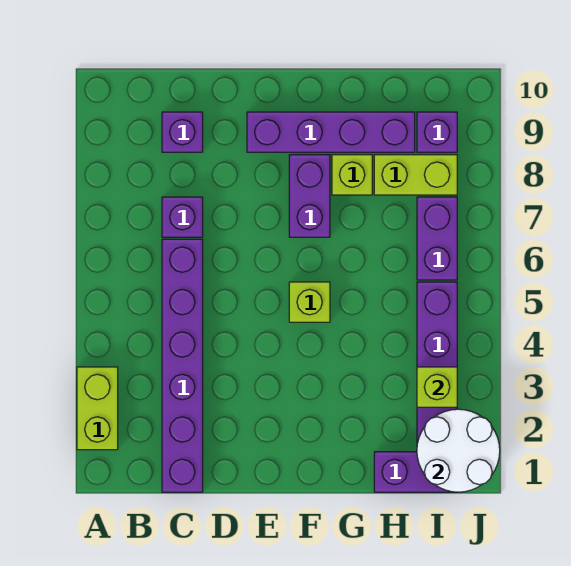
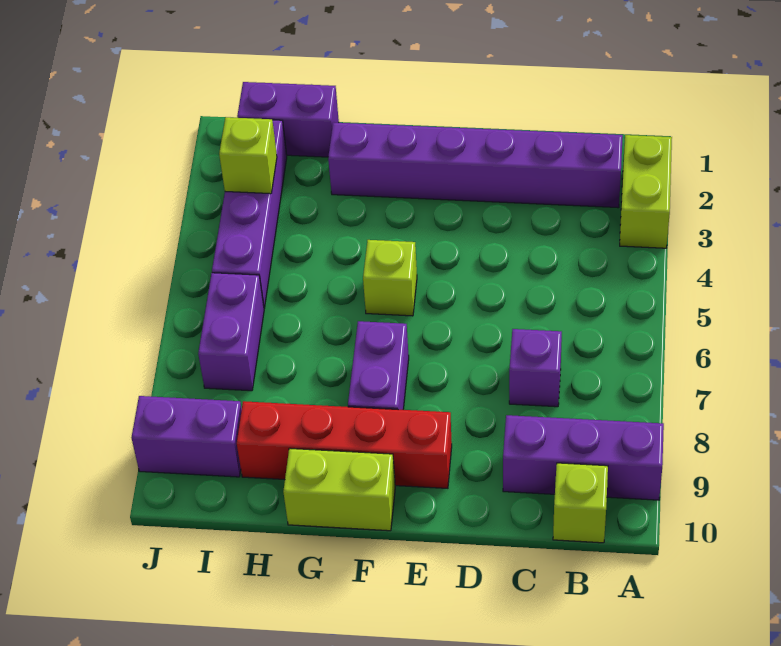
purple 1x6 brick [162,239,203,492] -> purple 1x6 brick turned to [328,122,623,208]
purple 1x1 brick [162,112,203,152] -> purple 1x3 brick [503,415,664,500]
purple 1x4 brick [247,112,415,152] -> red 1x4 brick [237,401,452,488]
lime 1x1 brick [332,155,372,195] -> lime 1x1 brick moved to [553,463,608,543]
lime 1x2 brick [374,155,457,195] -> lime 1x2 brick moved to [283,448,395,531]
white 2x2 round brick [417,409,500,492] -> none
purple 1x1 brick [417,112,457,152] -> purple 1x2 brick [132,396,242,477]

